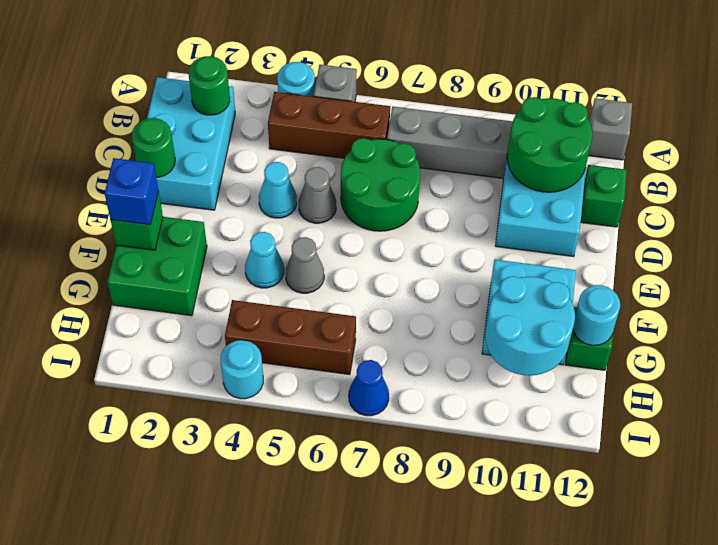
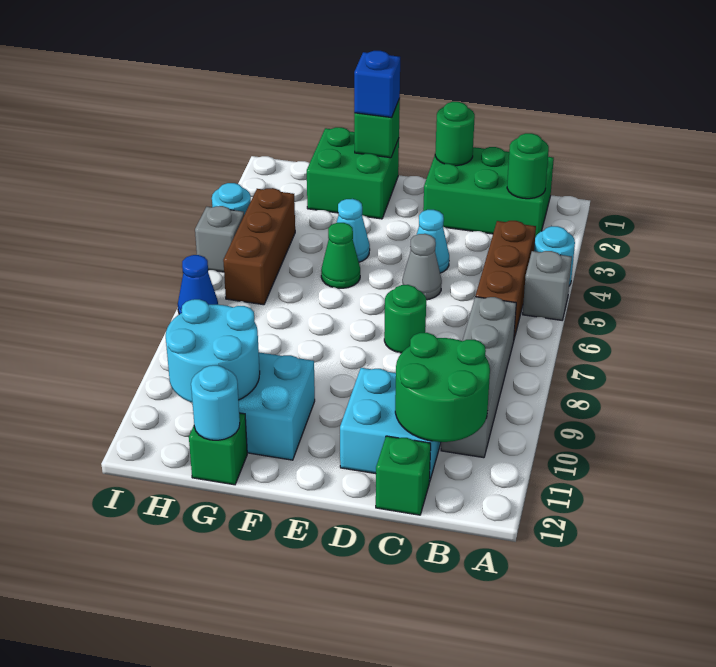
grey 1x1 brick [588,98,632,160] -> grey 1x1 brick moved to [195,206,244,272]
cyan 2x3 brick [147,77,235,210] -> green 2x3 brick [423,147,554,237]
green 2x2 round brick [341,138,420,231] -> green 1x1 round brick [384,285,426,353]
grey 1x1 cone [286,237,324,293] -> green 1x1 cone [321,223,360,288]

